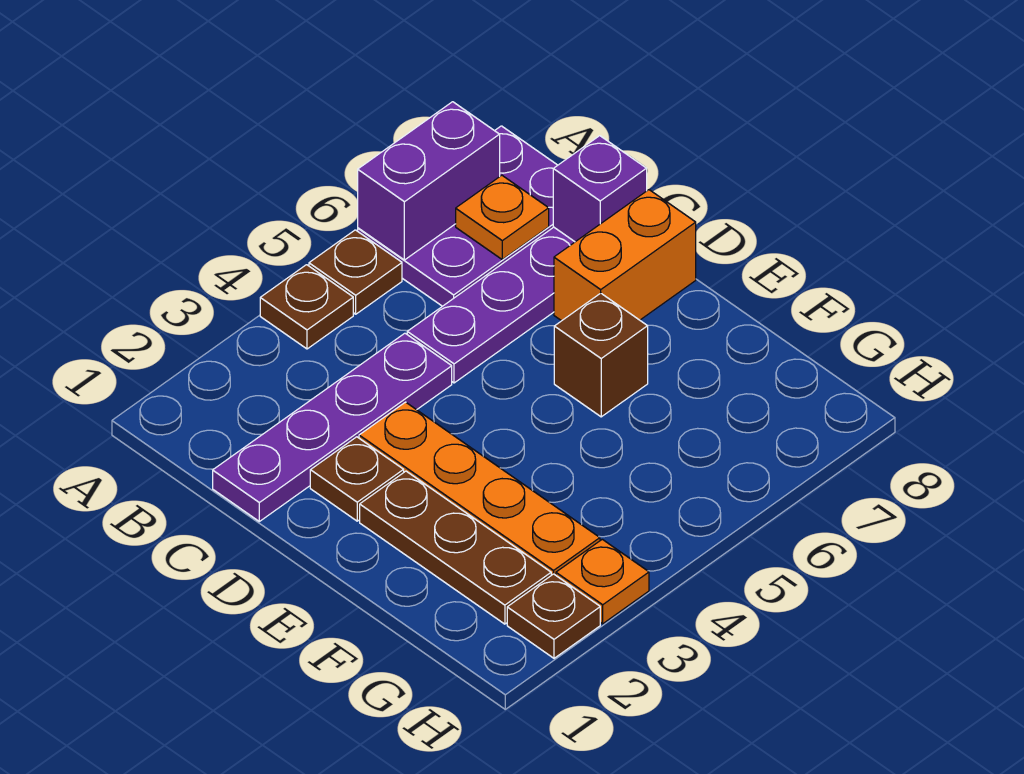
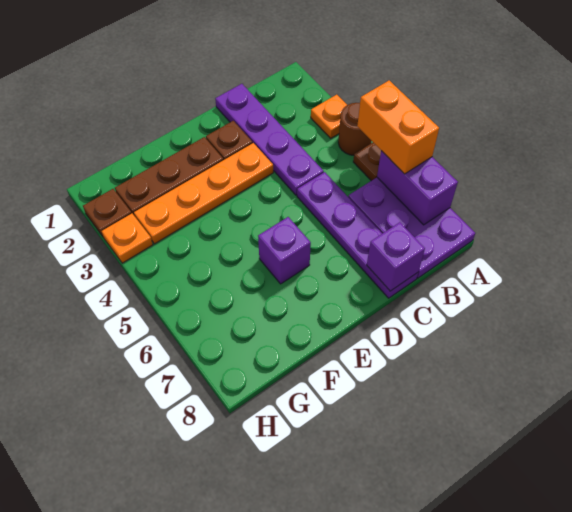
brown 1x1 plate [260,265,353,349] -> brown 1x1 round brick [338,103,371,155]
orange 1x1 plate [456,175,549,260] -> orange 1x1 plate moved to [311,95,347,138]
orange 1x2 brick [554,190,696,321] -> orange 1x2 brick moved to [357,80,439,174]
brown 1x1 brick [554,293,648,417] -> purple 1x1 brick [258,217,311,284]

